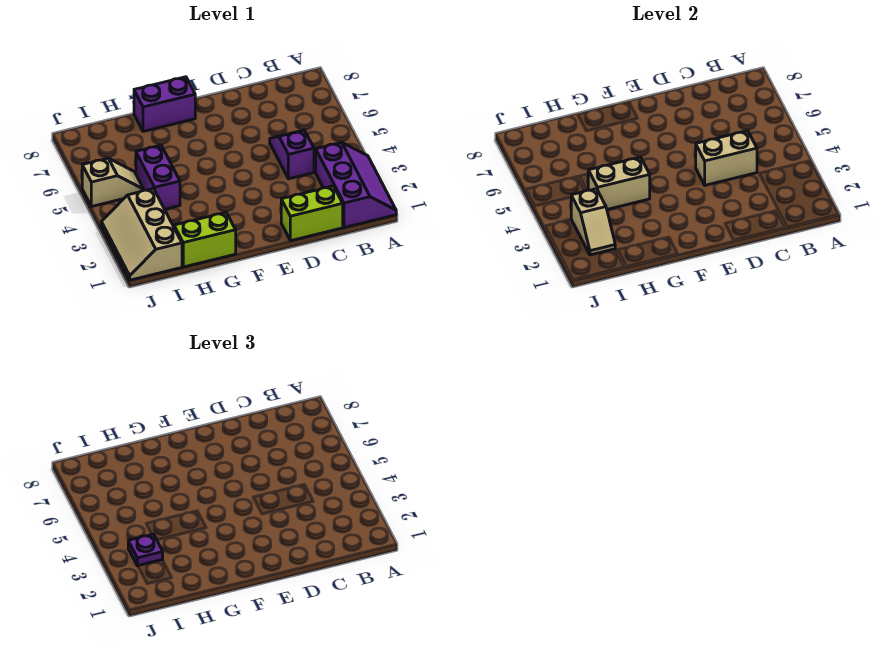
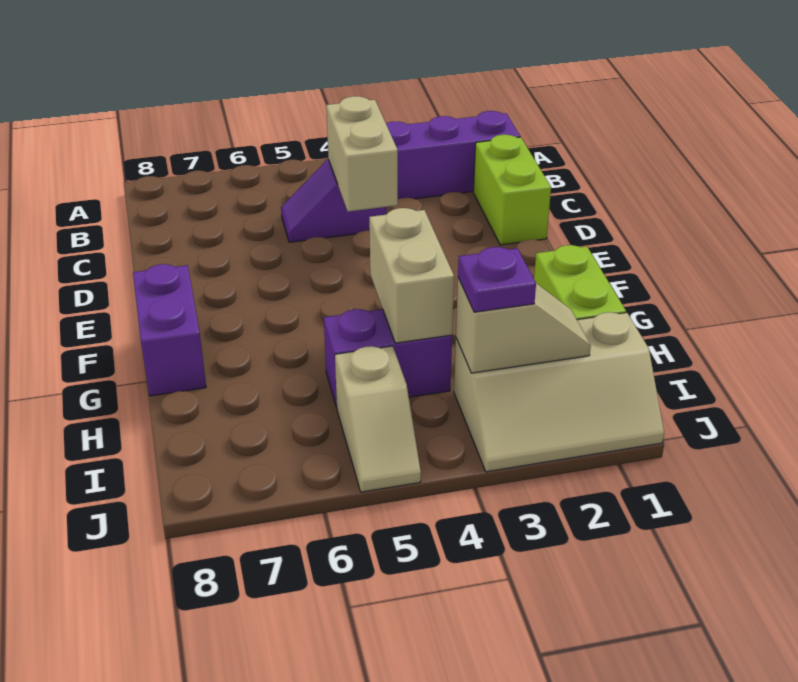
tan 1x2 slope [82,158,144,207] -> tan 1x2 slope turned to [335,346,421,492]

